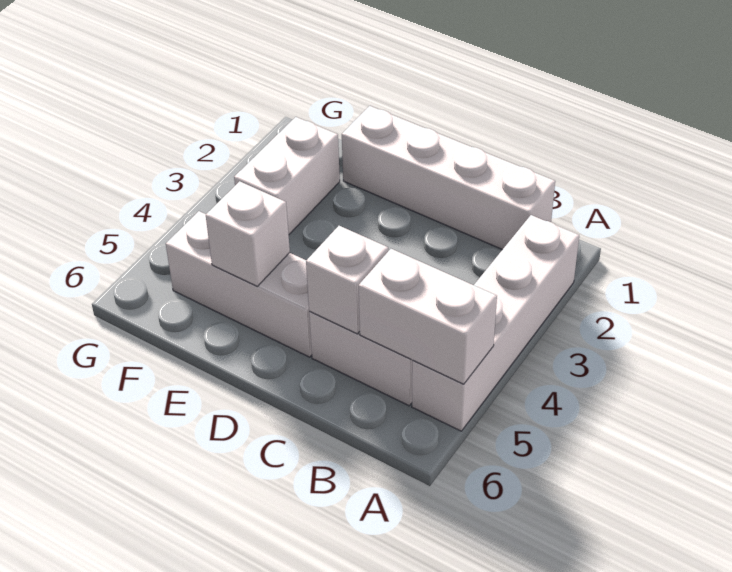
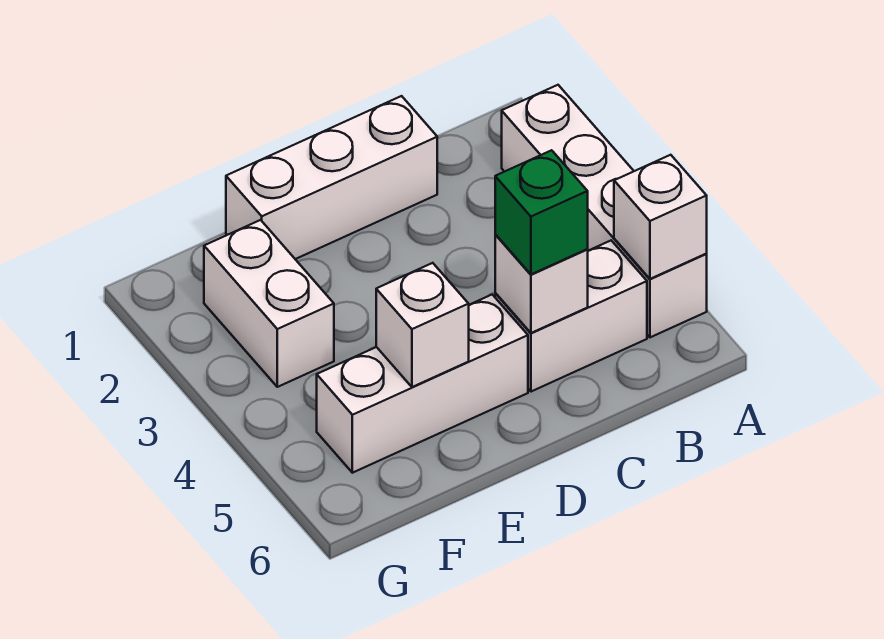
white 1x2 brick [359,249,497,384] -> white 1x1 brick [614,155,707,279]
white 1x4 brick [342,106,555,250] -> white 1x3 brick [226,96,437,259]
none -> green 1x1 brick [495,150,588,274]

